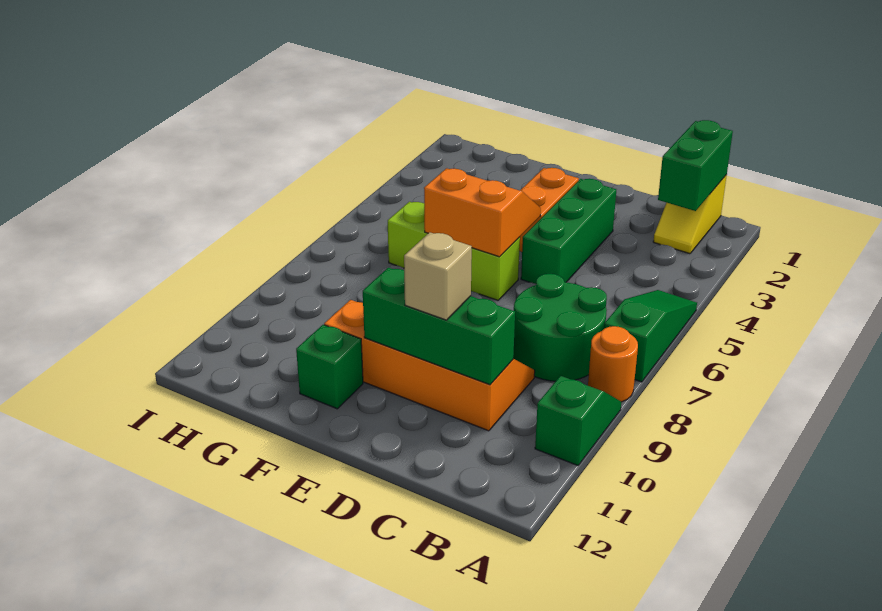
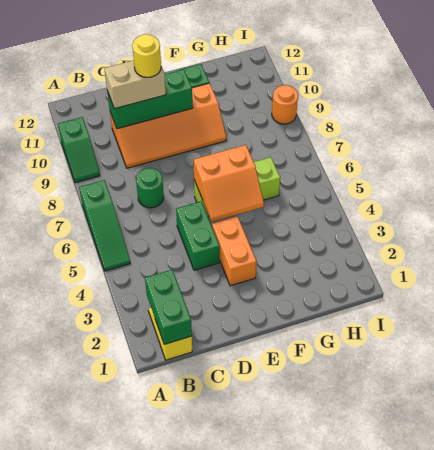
orange 1x1 round brick [588,326,638,402] -> orange 1x1 round brick moved to [272,85,298,124]
green 2x2 round brick [513,274,607,381] -> green 1x1 round brick [136,168,164,208]
green 1x3 brick [521,179,616,284] -> green 1x2 brick [176,201,220,270]
tan 1x1 brick [404,232,472,320] -> tan 1x2 brick [104,60,166,109]
none -> yellow 1x1 round brick [132,34,161,77]

